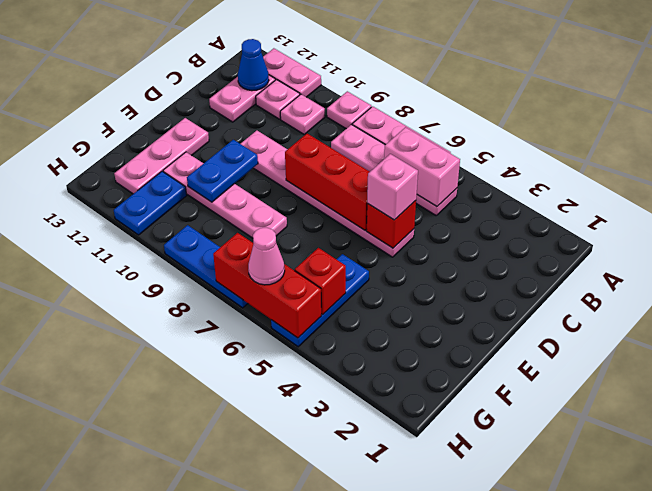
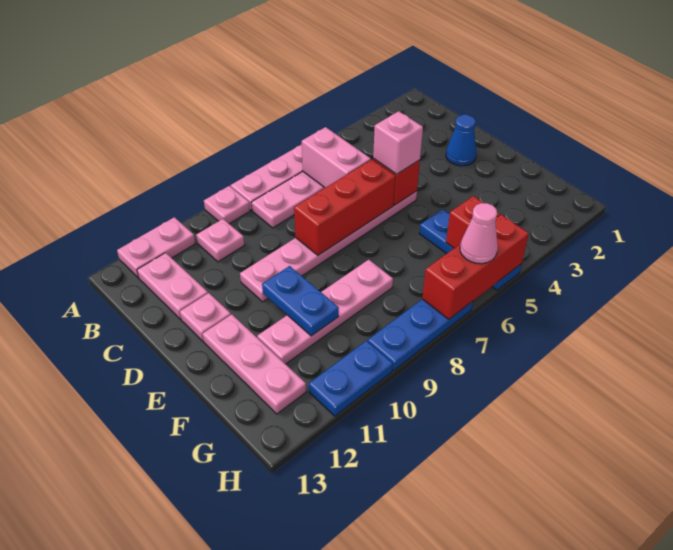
pink 1x2 brick [384,127,460,206] -> pink 1x2 brick turned to [302,127,371,188]
pink 1x1 plate [256,80,300,119] -> pink 1x1 plate moved to [180,293,231,341]
blue 1x1 cone [238,39,269,91] -> blue 1x1 cone moved to [446,115,477,166]
blue 1x2 plate [114,171,187,235] -> blue 1x2 plate turned to [309,341,393,416]

